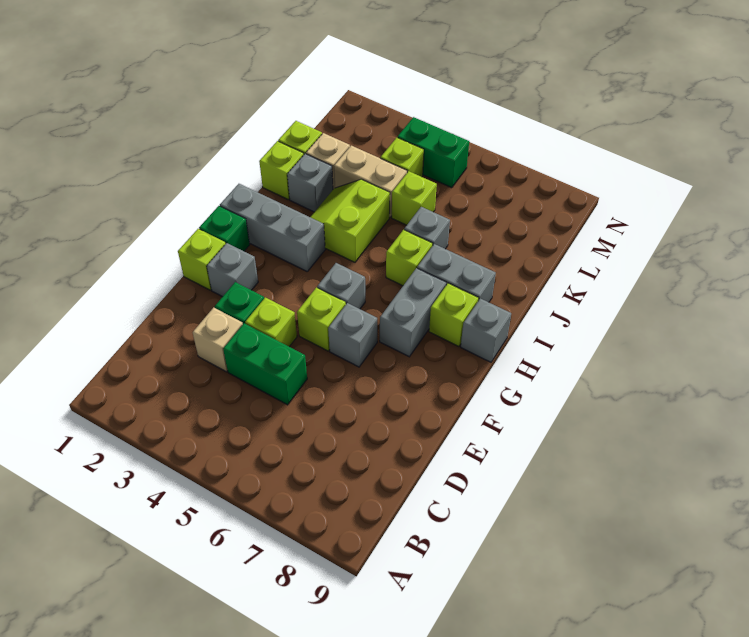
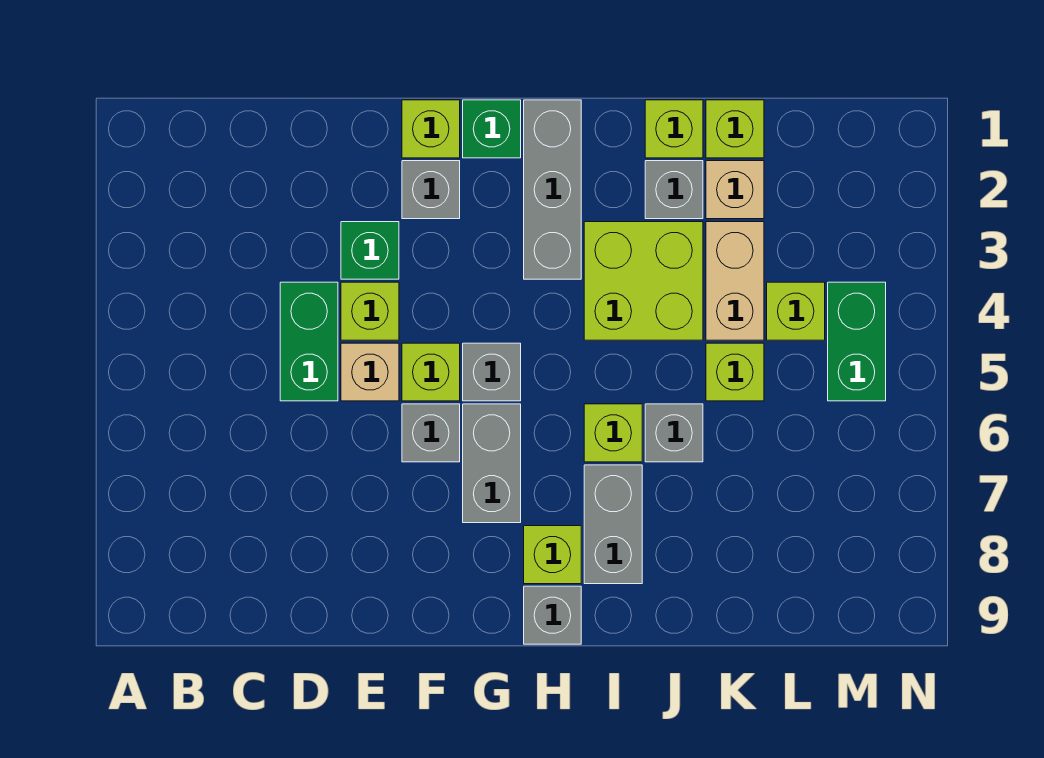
tan 1x1 brick [193,308,243,372] -> tan 1x1 brick moved to [341,343,399,401]
grey 1x2 brick [380,268,446,357] -> grey 1x2 brick turned to [463,404,521,523]
lime 2x2 slope [311,179,390,262] -> lime 2x2 brick [584,222,703,340]

